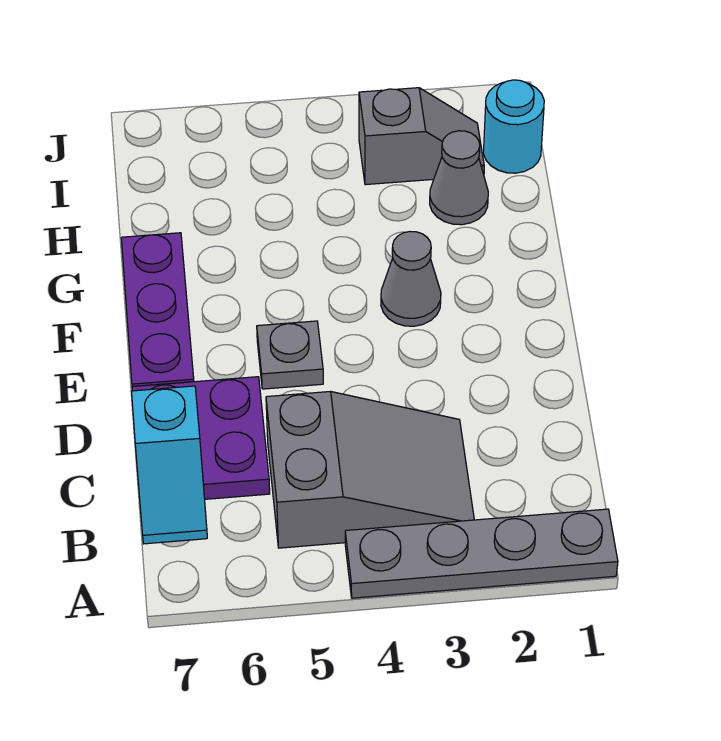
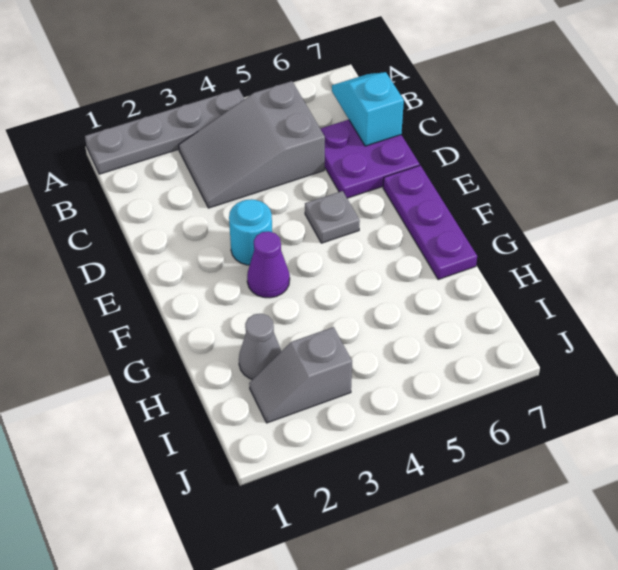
grey 1x1 cone [381,232,441,326] -> purple 1x1 cone [247,231,290,298]
cyan 1x1 round brick [483,80,544,173] -> cyan 1x1 round brick moved to [229,199,272,265]

